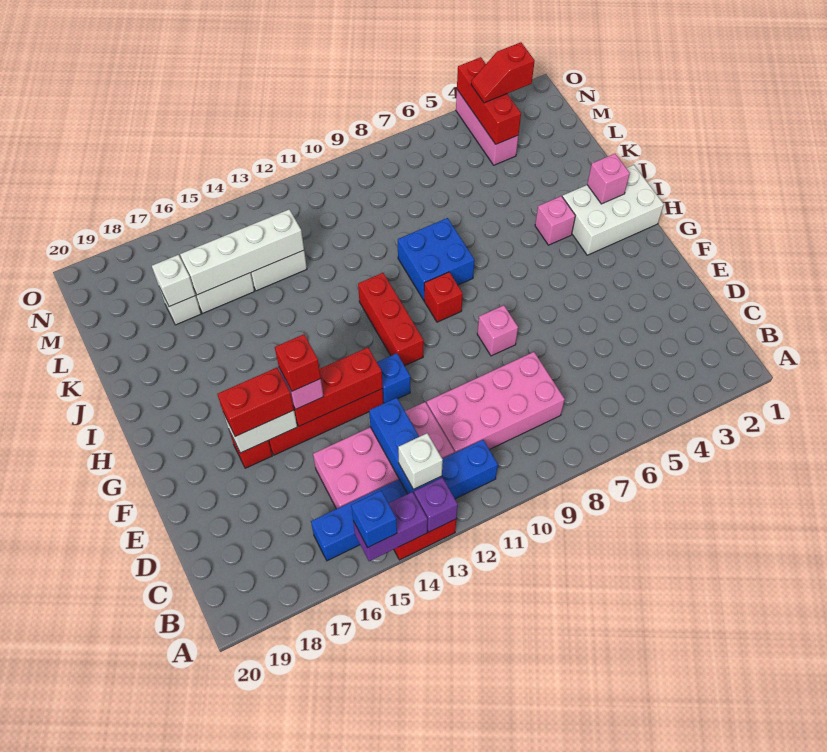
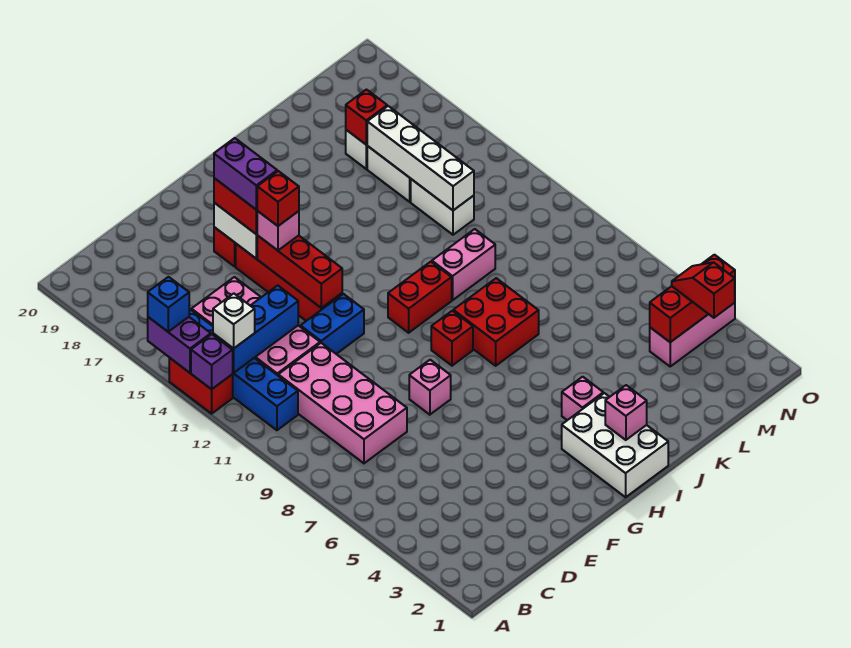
blue 1x1 brick [377,353,410,403] -> blue 1x2 brick [300,294,364,354]
none -> purple 1x2 brick [214,138,277,210]
red 1x3 brick [358,273,424,366] -> red 1x2 brick [388,262,452,333]
blue 2x2 brick [398,218,475,300] -> red 2x2 brick [453,278,539,366]
none -> pink 1x2 brick [432,229,495,300]
white 1x1 brick [152,255,195,307] -> red 1x1 brick [346,90,387,145]

